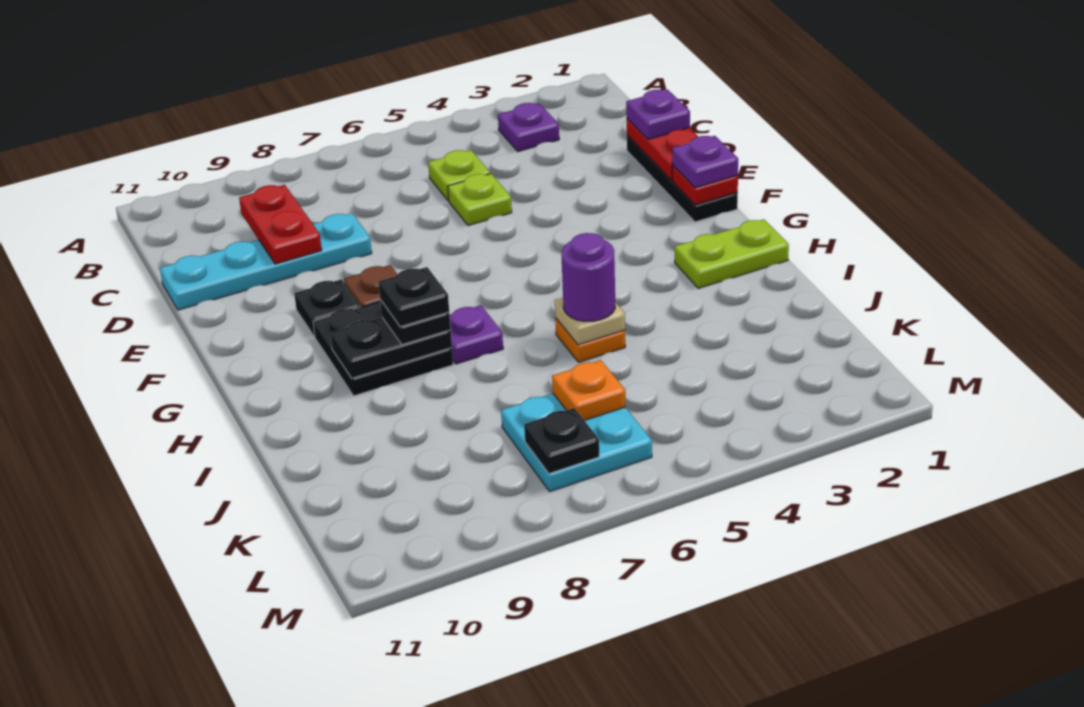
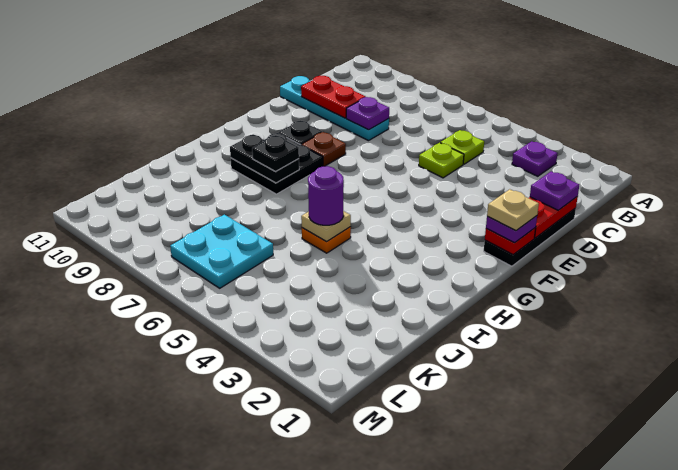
red 1x2 plate [239,185,322,264] -> red 1x2 plate turned to [301,76,366,118]
none -> tan 1x1 plate [487,189,539,231]
lime 1x2 plate [675,219,789,288] -> none
purple 1x1 plate [450,305,503,364] -> purple 1x1 plate moved to [346,97,389,130]
black 1x1 plate [379,267,449,327] -> none
orange 1x1 plate [552,360,626,420] -> none
black 1x1 plate [524,408,599,474] -> none

